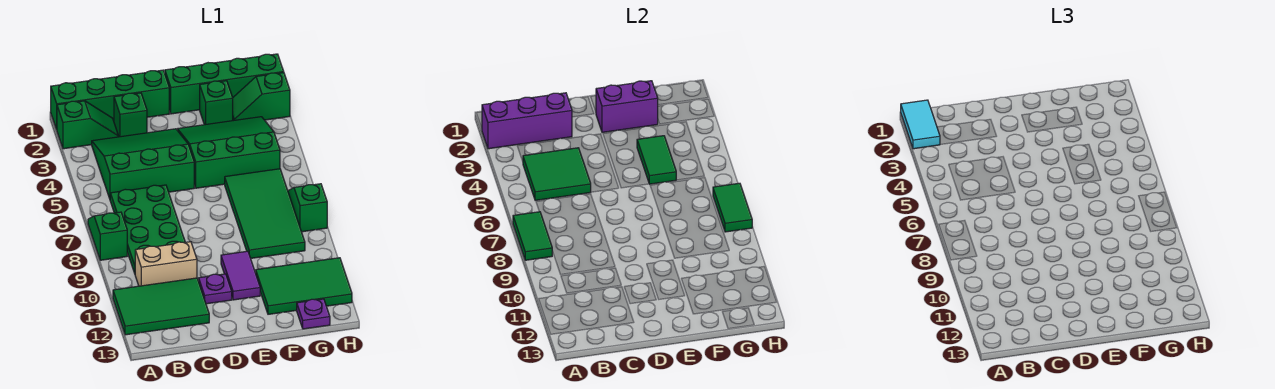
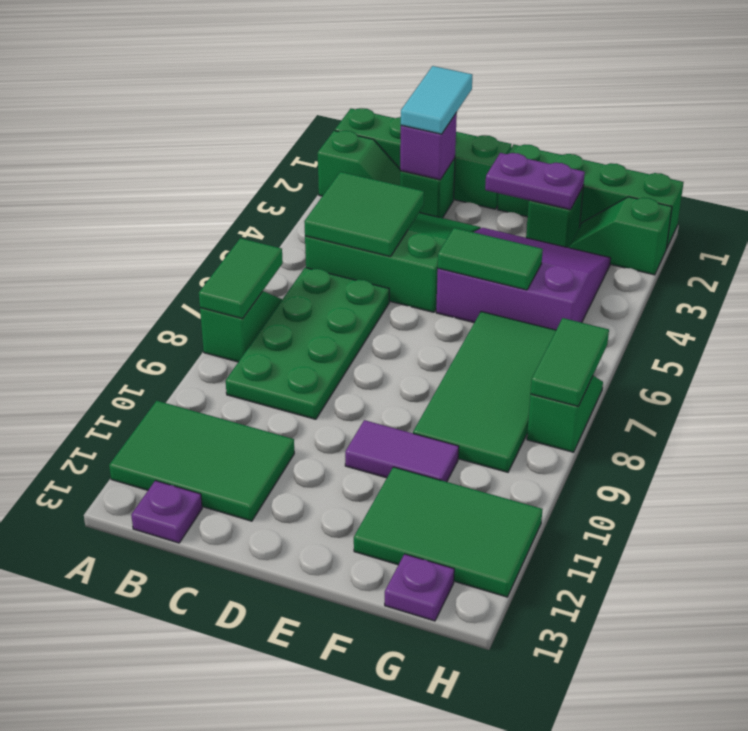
cyan 1x2 tile [901,100,940,149] -> cyan 1x2 tile moved to [401,66,472,134]
purple 1x3 brick [482,93,572,149] -> purple 1x1 brick [400,113,457,180]
tan 1x2 brick [135,242,197,286] -> none
purple 1x1 plate [199,274,232,304] -> purple 1x1 plate moved to [131,481,202,543]
purple 1x2 brick [596,81,658,132] -> purple 1x2 plate [485,153,585,210]
green 3x3 slope [177,117,280,188] -> purple 3x3 slope [436,228,611,330]
purple 1x2 tile [221,251,260,300] -> purple 1x2 tile turned to [345,420,459,482]
green 1x2 tile [637,136,676,184] -> green 1x2 tile turned to [438,228,543,290]

